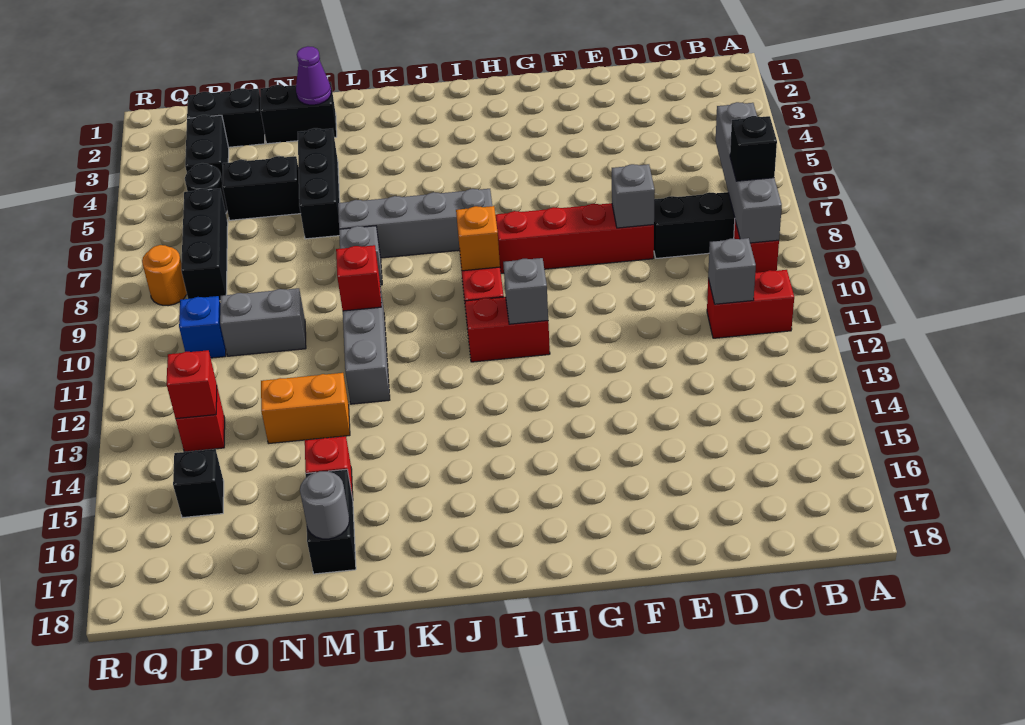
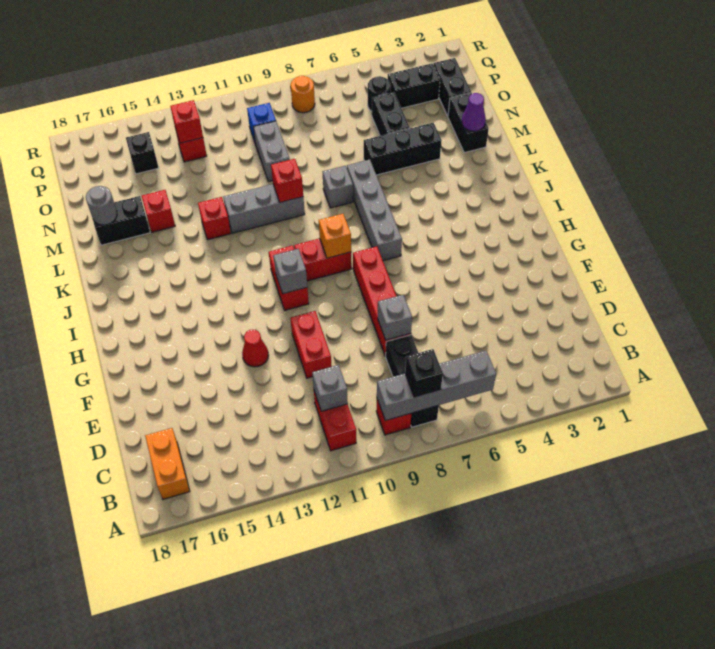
none -> red 1x2 brick [290,311,332,378]
none -> red 1x1 cone [242,330,269,367]
none -> red 1x1 brick [198,197,231,240]
orange 1x2 brick [261,373,350,444] -> orange 1x2 brick moved to [145,428,190,499]
black 1x3 brick [181,189,228,300] -> none

